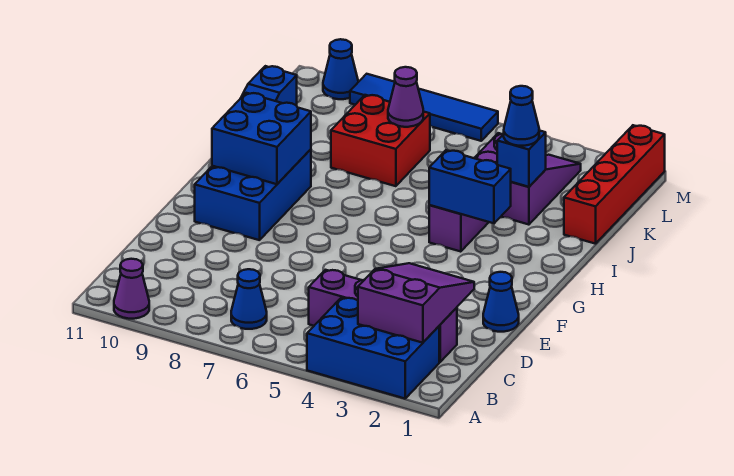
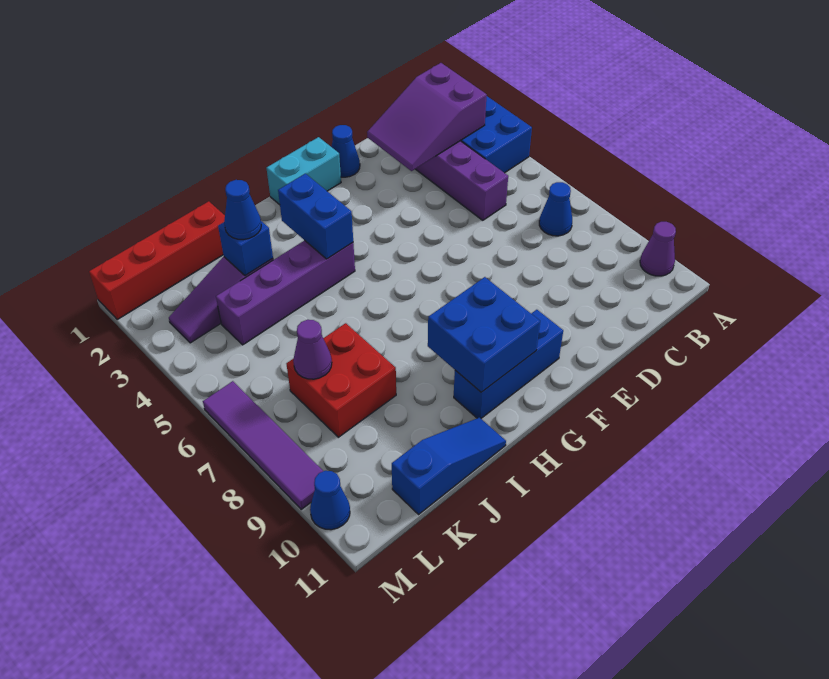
none -> cyan 1x2 brick [267,137,341,205]
blue 2x3 brick [195,149,311,240] -> blue 1x3 brick [454,310,563,418]
blue 1x4 tile [350,74,498,141] -> purple 1x4 tile [203,381,323,509]

